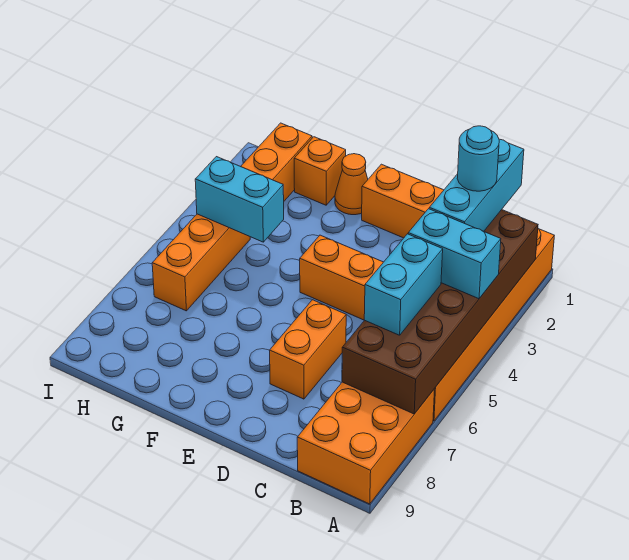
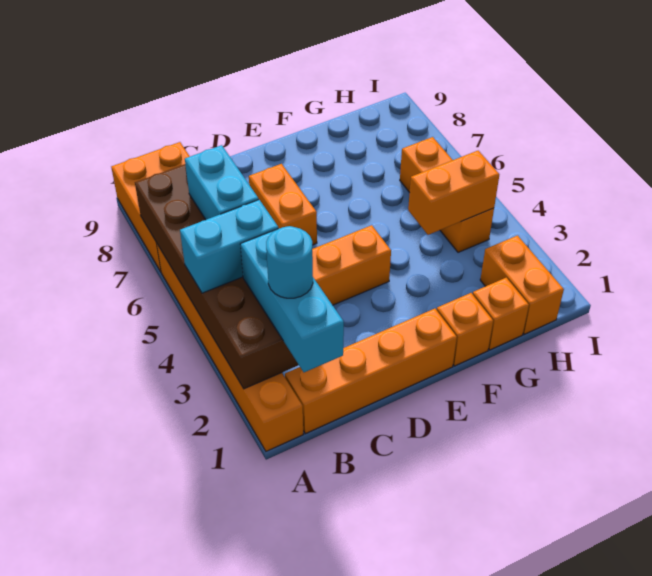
orange 1x1 cone [335,154,368,215] -> orange 1x1 brick [437,293,493,366]
cyan 1x2 brick [195,157,284,242] -> orange 1x2 brick [408,151,499,235]

